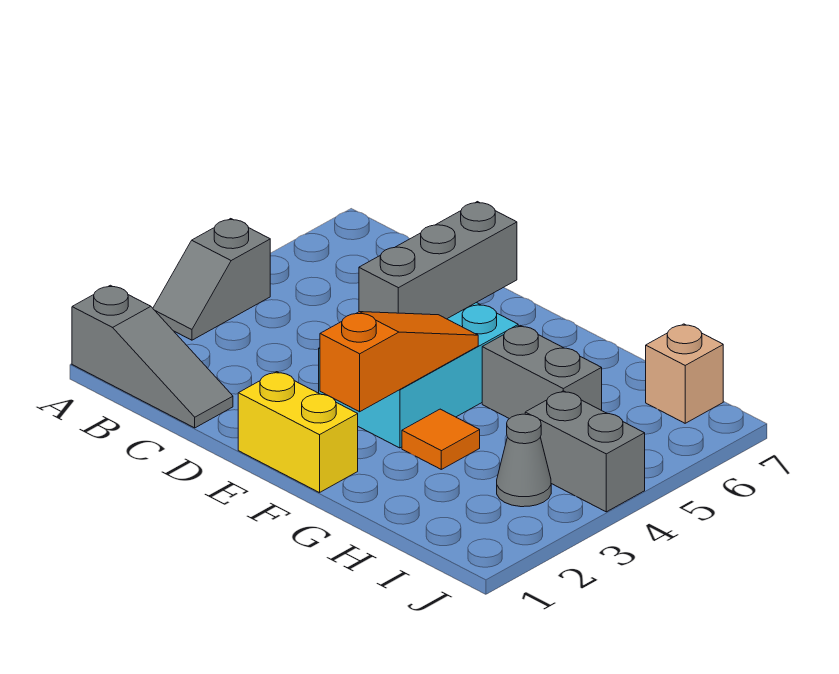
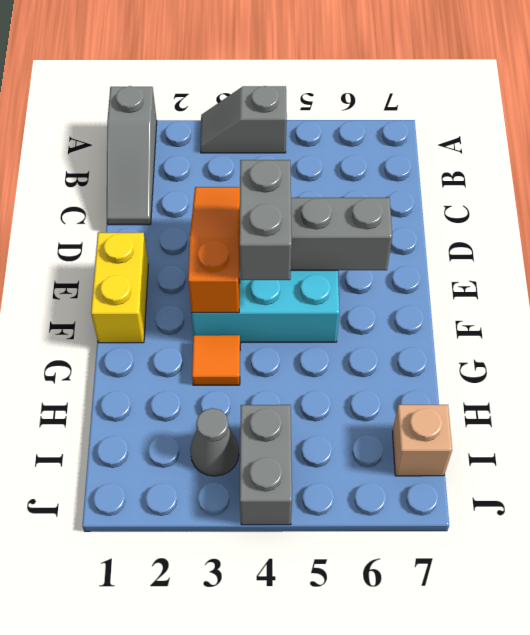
orange 1x3 slope [320,312,478,412] -> orange 1x3 slope turned to [188,187,240,313]
grey 1x2 brick [482,326,602,419] -> grey 1x2 brick moved to [239,160,292,280]

